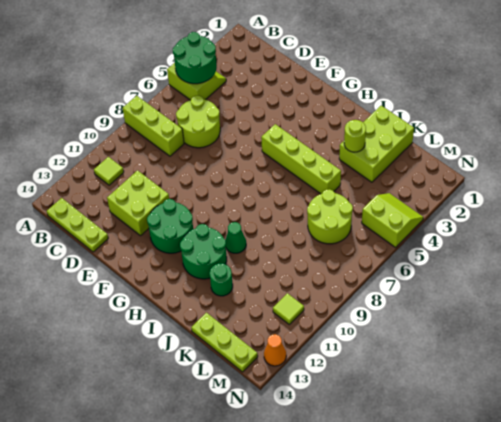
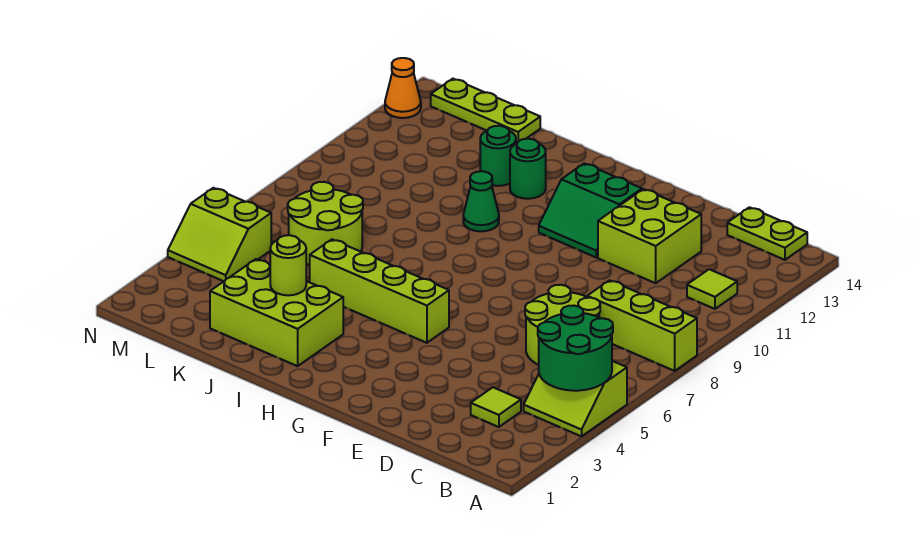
lime 1x3 plate [47,198,108,252] -> lime 1x2 plate [727,207,807,260]
green 2x2 round brick [147,199,193,253] -> green 2x2 slope [539,163,642,257]
green 2x2 round brick [180,224,227,279] -> green 1x1 round brick [510,139,546,199]
lime 2x3 brick [339,106,414,182] -> lime 2x3 brick turned to [210,259,343,366]
lime 1x1 tile [273,293,304,324] -> lime 1x1 tile moved to [471,387,521,427]

